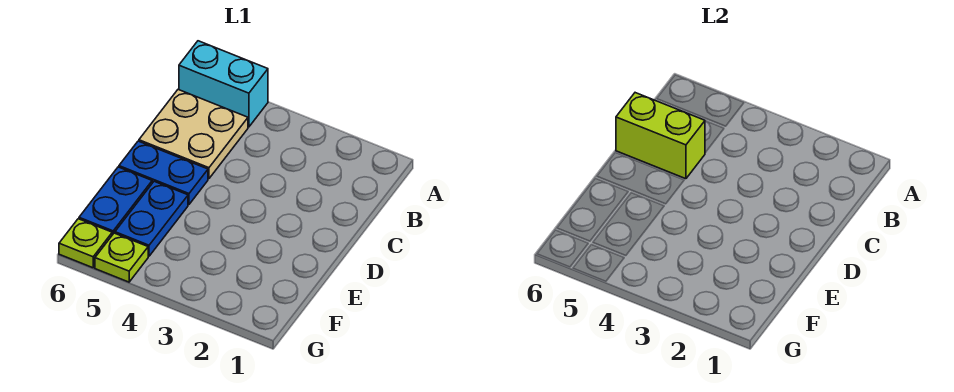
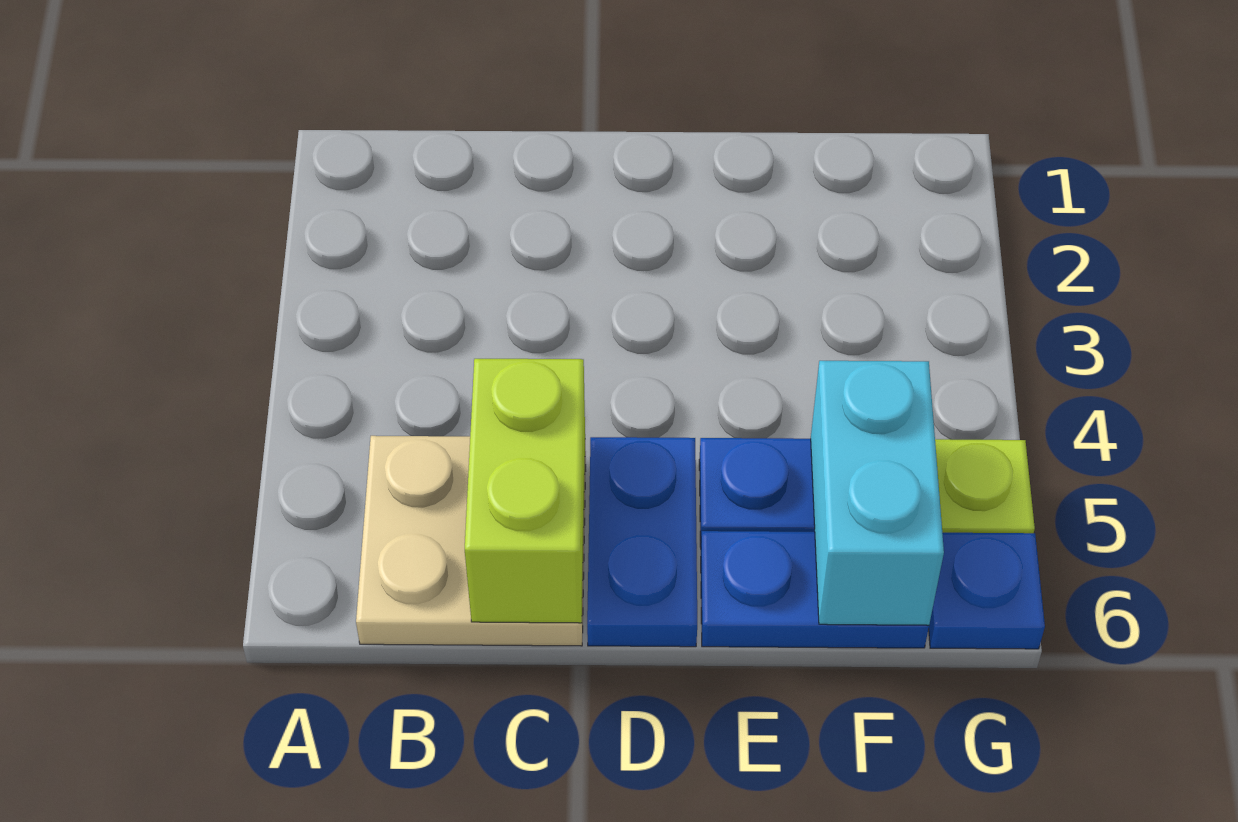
cyan 1x2 brick [179,41,268,127] -> cyan 1x2 brick moved to [811,361,944,625]
lime 1x1 plate [59,219,112,268] -> blue 1x1 plate [929,533,1045,649]

